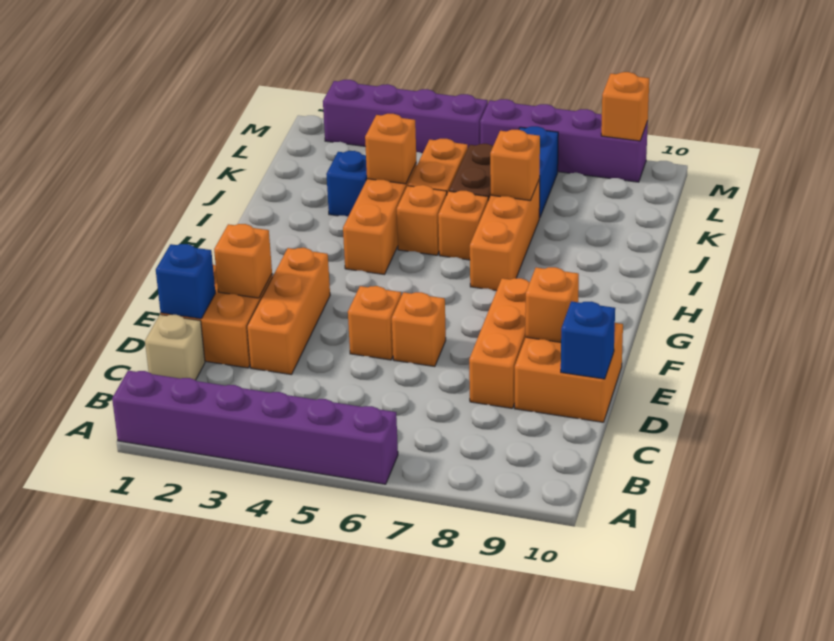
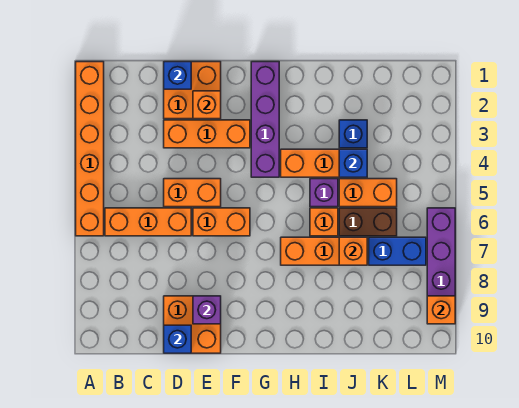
purple 1x6 brick [112,371,398,484] -> orange 1x6 brick [76,62,104,236]
tan 1x1 brick [145,315,205,380] -> none
orange 1x3 brick [469,278,530,408] -> orange 1x3 brick moved to [105,208,191,236]
orange 1x1 brick [348,286,401,360] -> orange 1x2 brick [164,179,221,207]
orange 1x1 brick [392,292,446,367] -> orange 1x2 brick [193,208,250,236]
orange 1x1 brick [525,267,579,342] -> purple 1x1 brick [193,296,221,324]
orange 1x1 brick [397,185,447,255] -> purple 1x1 brick [310,179,338,207]
orange 1x1 brick [365,114,417,184] -> blue 1x1 brick [339,149,367,177]
purple 1x4 brick [323,80,488,153] -> purple 1x4 brick moved to [251,62,279,177]

